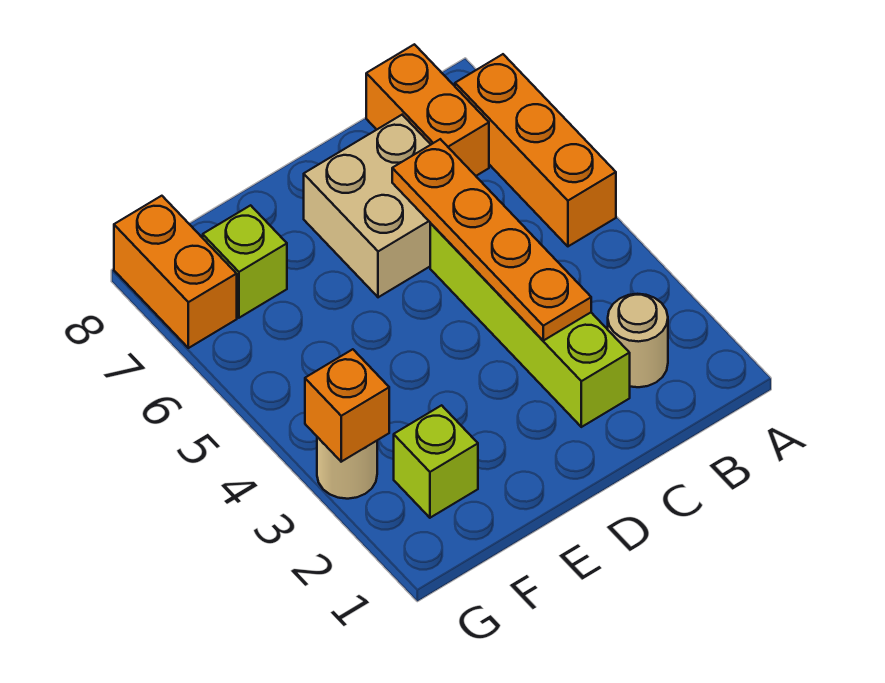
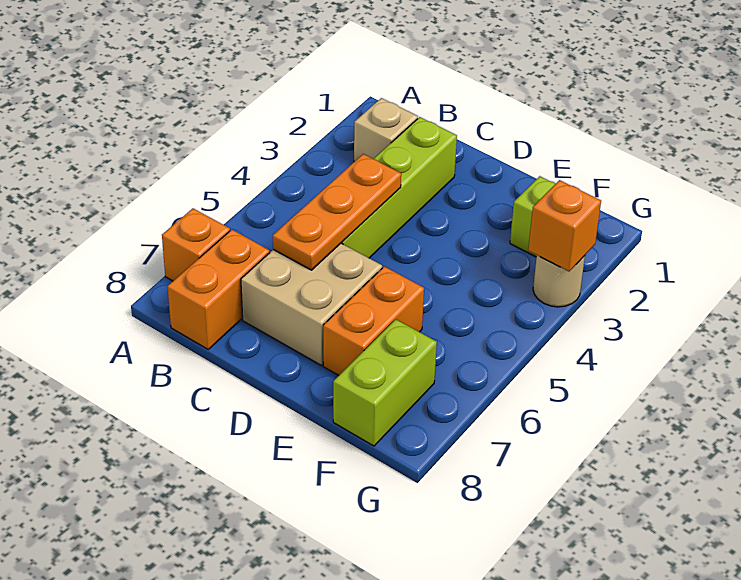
orange 1x3 brick [455,54,616,246] -> orange 1x1 brick [162,208,230,281]
tan 1x1 round brick [608,294,668,387] -> tan 1x1 brick [354,98,418,162]
orange 1x4 plate [392,139,591,341] -> orange 1x3 plate [273,154,401,270]
lime 1x1 brick [203,205,287,318] -> lime 1x2 brick [333,319,437,446]
orange 1x2 brick [114,196,237,348] -> orange 1x2 brick moved to [323,266,424,375]

